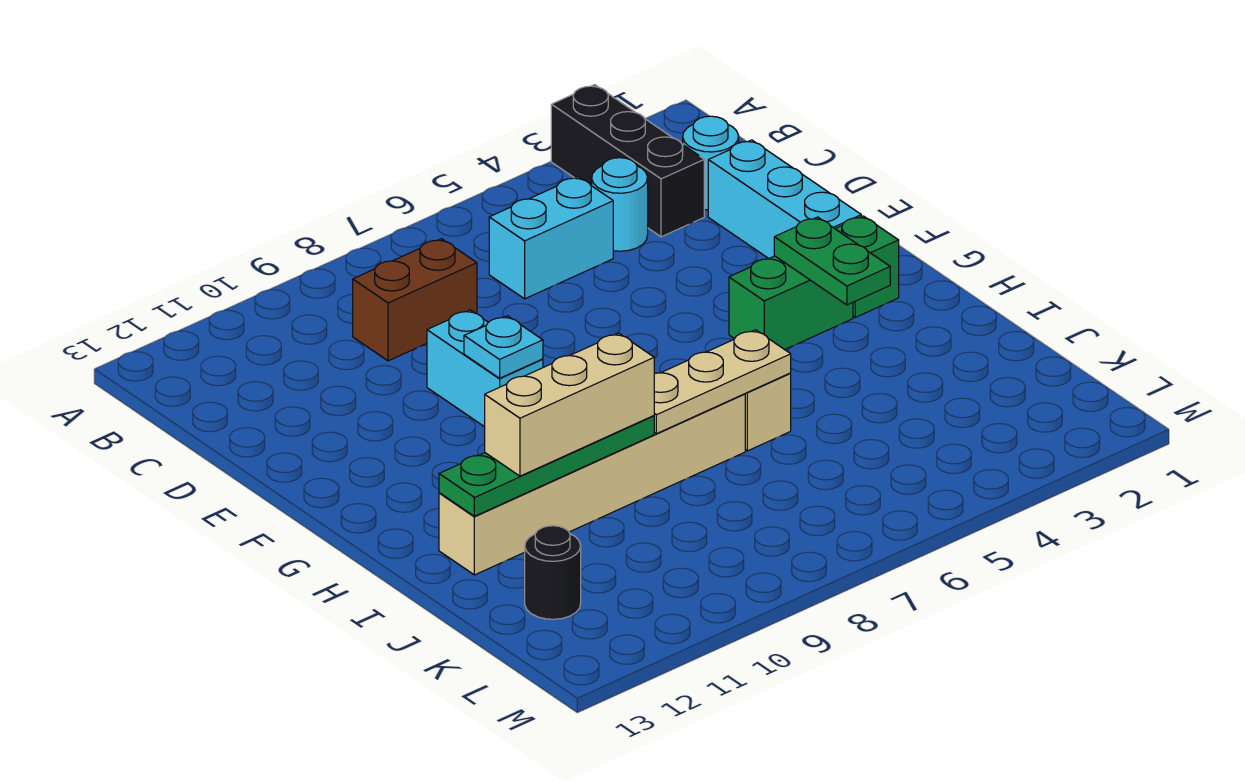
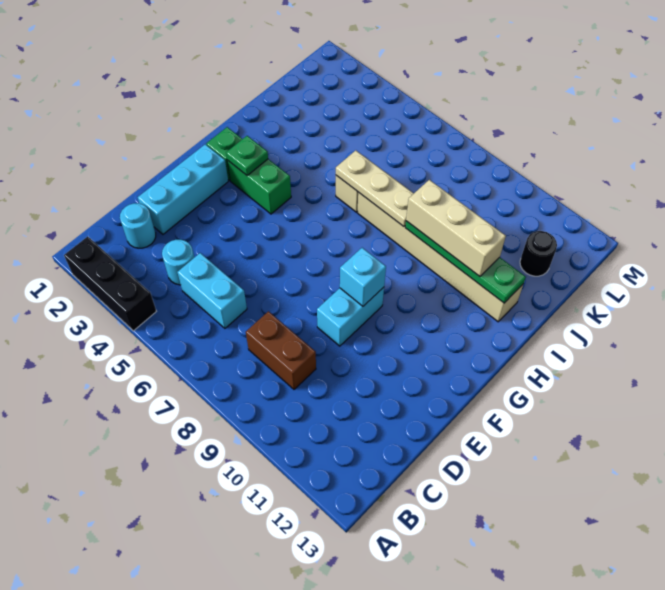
black 1x3 brick [551,85,704,237] -> black 1x3 brick turned to [64,236,156,331]
cyan 1x1 plate [464,316,543,378] -> cyan 1x1 brick [340,248,386,306]
green 1x2 plate [774,217,890,305] -> green 1x1 plate [226,136,268,175]

